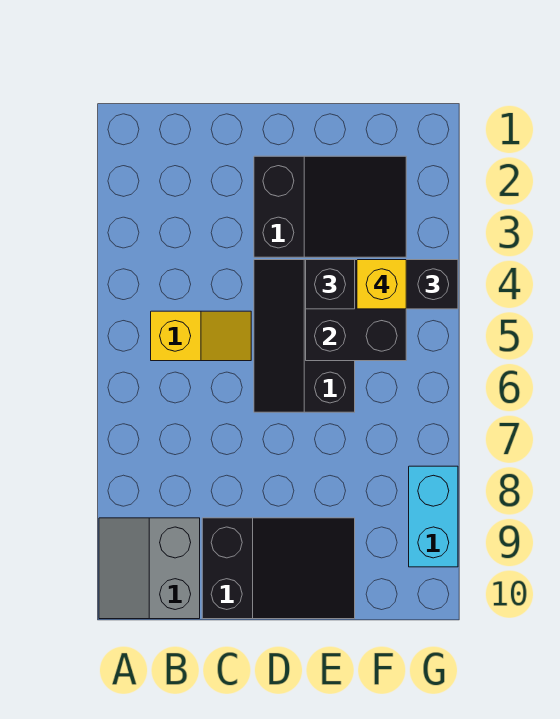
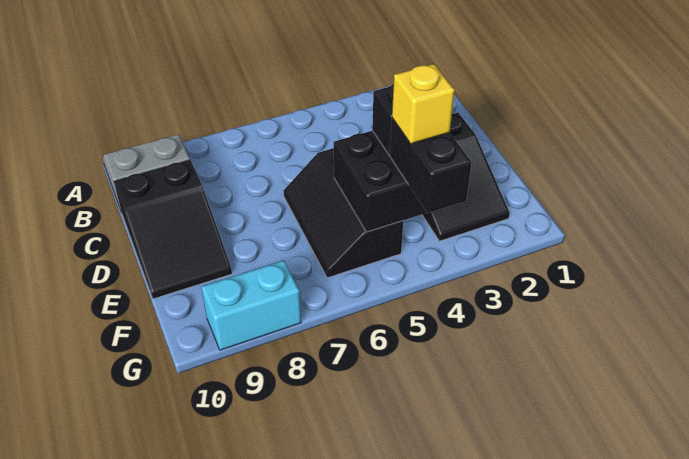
yellow 1x2 slope [151,311,251,361] -> none
black 2x3 slope [254,260,355,412] -> black 2x3 slope turned to [283,148,403,278]

